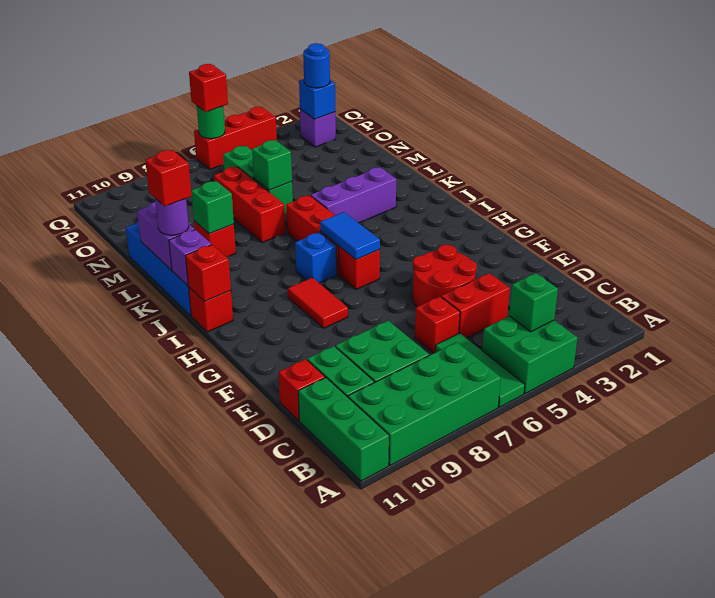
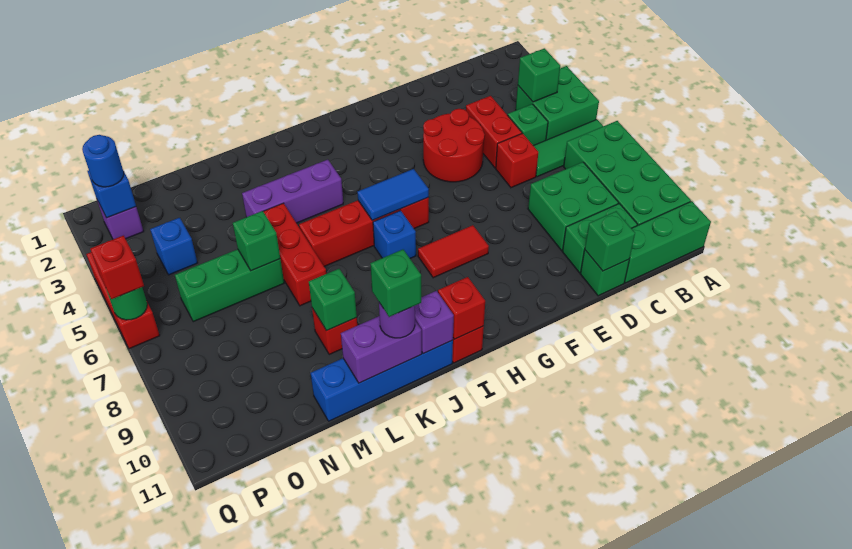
none -> green 1x1 brick [508,104,548,145]
red 1x1 brick [279,359,325,421] -> green 1x1 brick [581,250,629,296]
none -> green 1x1 brick [585,211,635,271]
purple 1x3 brick [311,167,396,223] -> purple 1x3 brick turned to [242,160,343,223]
red 1x1 brick [145,150,192,206] -> green 1x1 brick [370,250,421,317]
red 1x3 brick [214,167,285,243] -> red 1x3 brick turned to [263,203,326,306]
none -> blue 1x1 brick [150,218,197,275]

